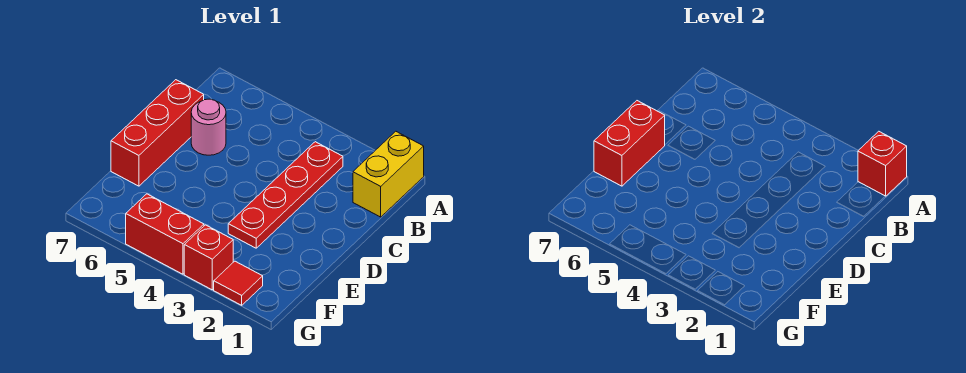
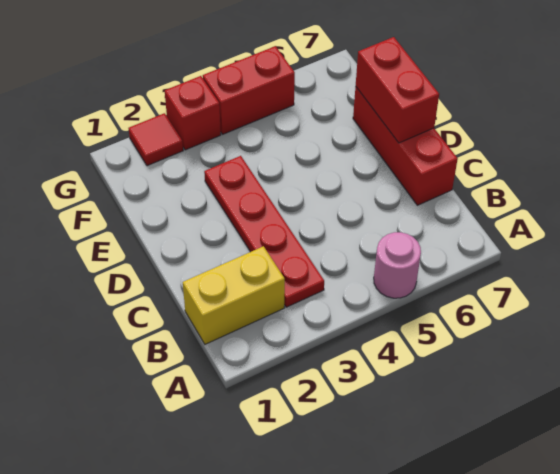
yellow 1x2 brick [353,131,424,217] -> yellow 1x2 brick turned to [183,246,285,344]
red 1x1 brick [858,131,907,196] -> none
pink 1x1 round brick [191,99,226,155] -> pink 1x1 round brick moved to [374,232,421,298]

